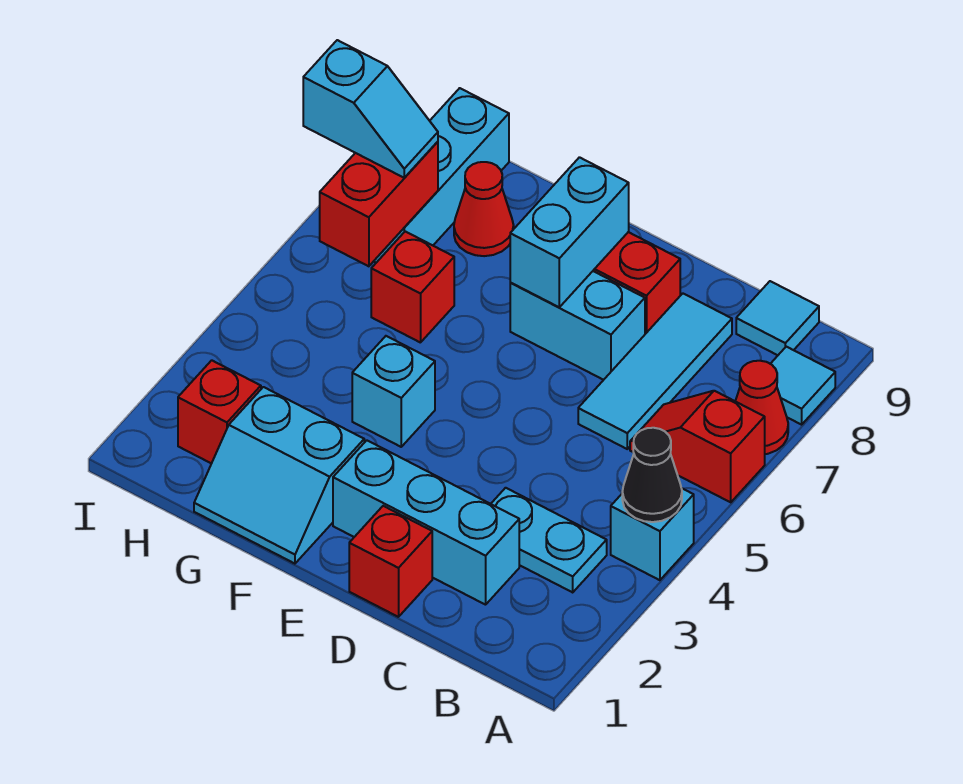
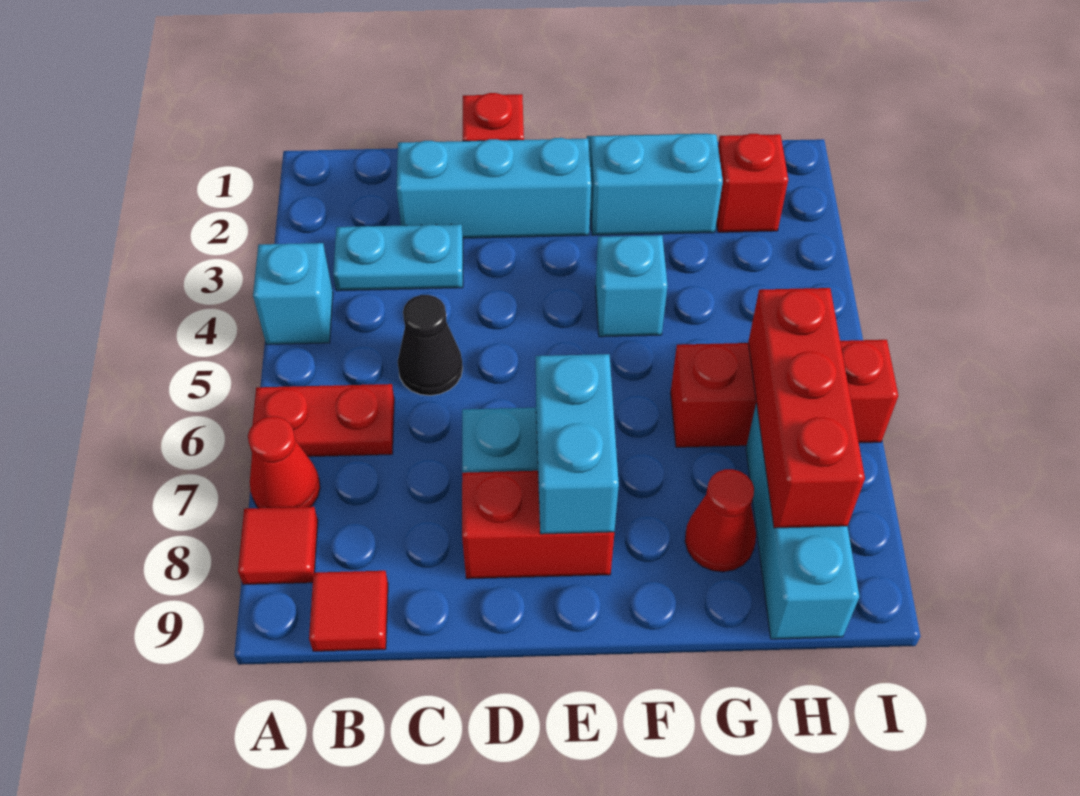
black 1x1 cone [622,428,682,522] -> black 1x1 cone moved to [398,295,463,396]
red 1x2 slope [630,391,765,502] -> red 1x2 plate [252,384,394,457]
cyan 1x1 tile [771,347,835,425] -> red 1x1 tile [238,507,318,585]
cyan 1x1 tile [736,281,819,355] -> red 1x1 tile [309,571,388,651]
cyan 1x3 tile [578,293,732,449] -> none
red 1x1 brick [371,231,454,343] -> red 1x3 brick [671,340,898,447]
red 1x2 brick [320,142,438,266] -> red 1x3 brick [748,288,865,528]
cyan 1x2 slope [303,40,438,178] -> none

